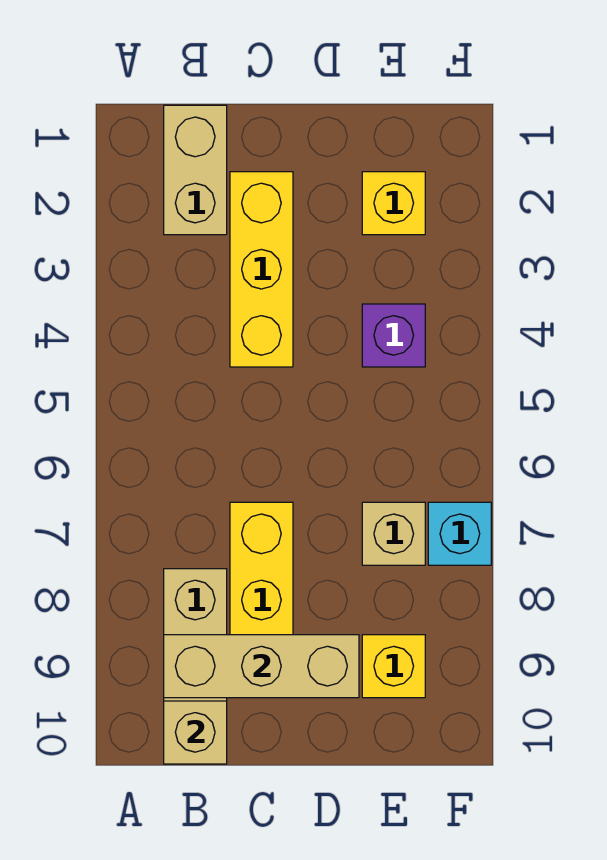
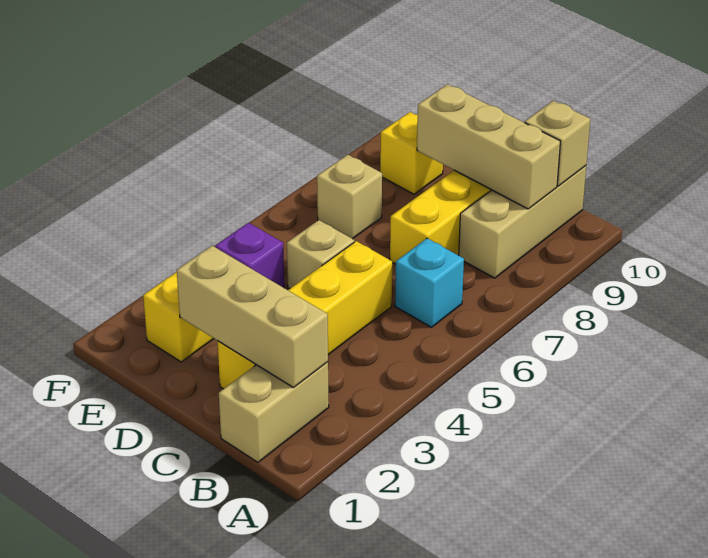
none -> tan 1x3 brick [177,246,328,388]
yellow 1x3 brick [230,172,293,367] -> yellow 1x4 brick [217,241,392,389]
none -> tan 1x1 brick [287,220,354,289]
cyan 1x1 brick [428,502,491,565] -> cyan 1x1 brick moved to [395,238,464,327]

